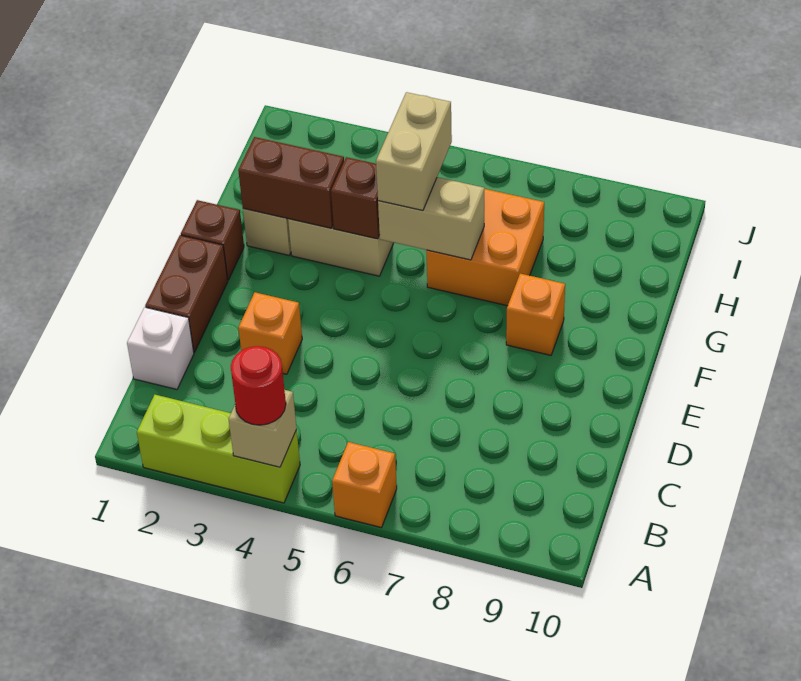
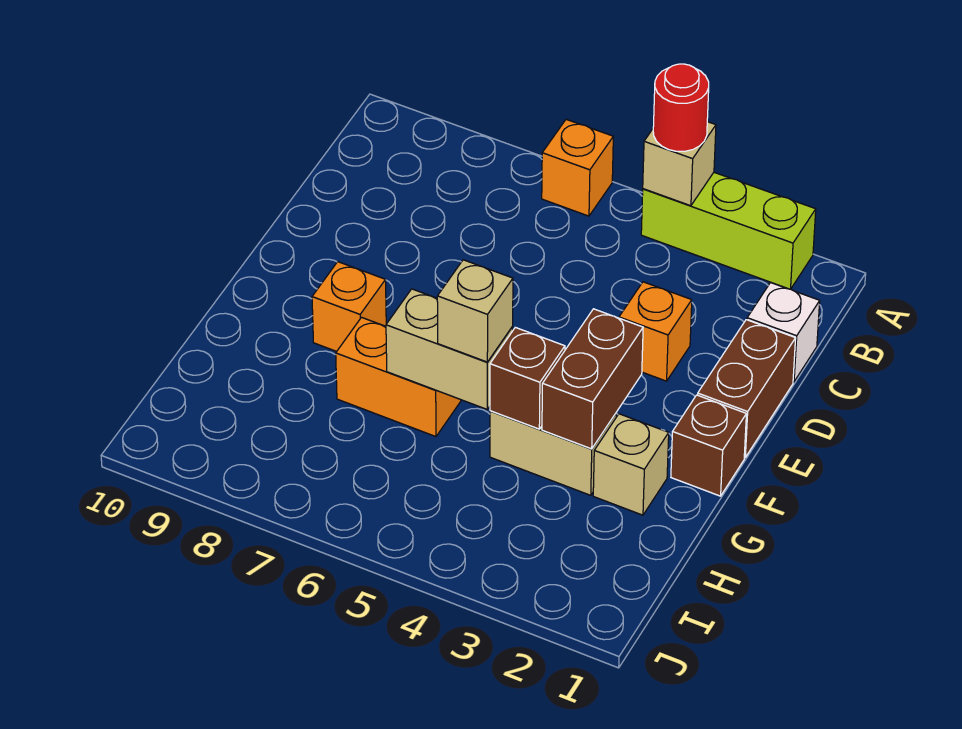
brown 1x2 brick [238,137,344,228] -> brown 1x2 brick turned to [542,309,643,449]
tan 1x2 brick [376,92,452,210] -> tan 1x1 brick [437,260,513,362]
orange 2x2 brick [426,189,544,306] -> orange 1x2 brick [336,317,461,437]

